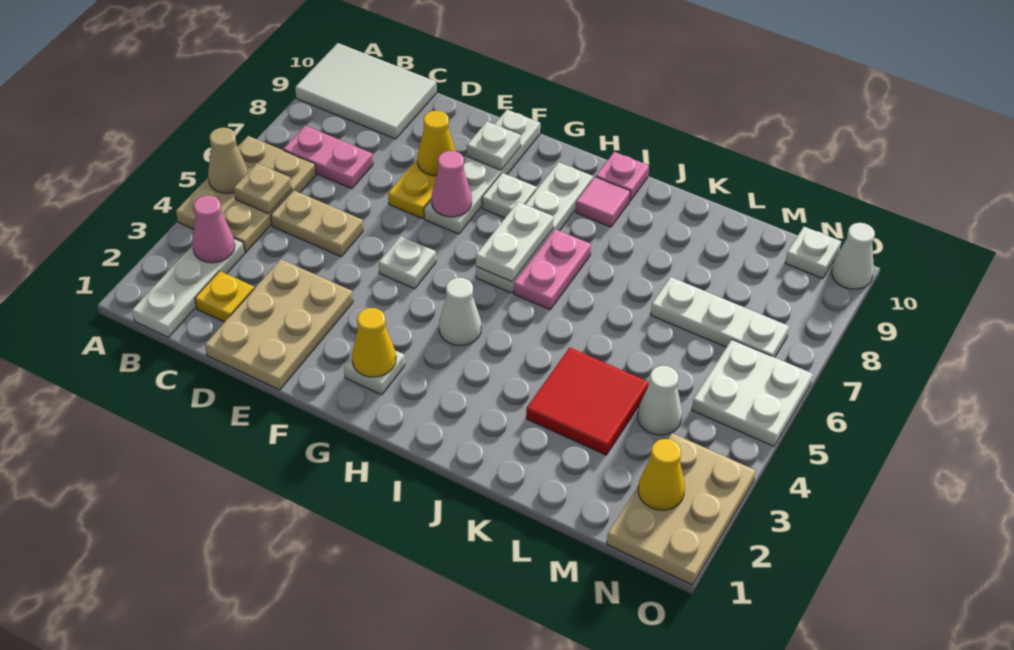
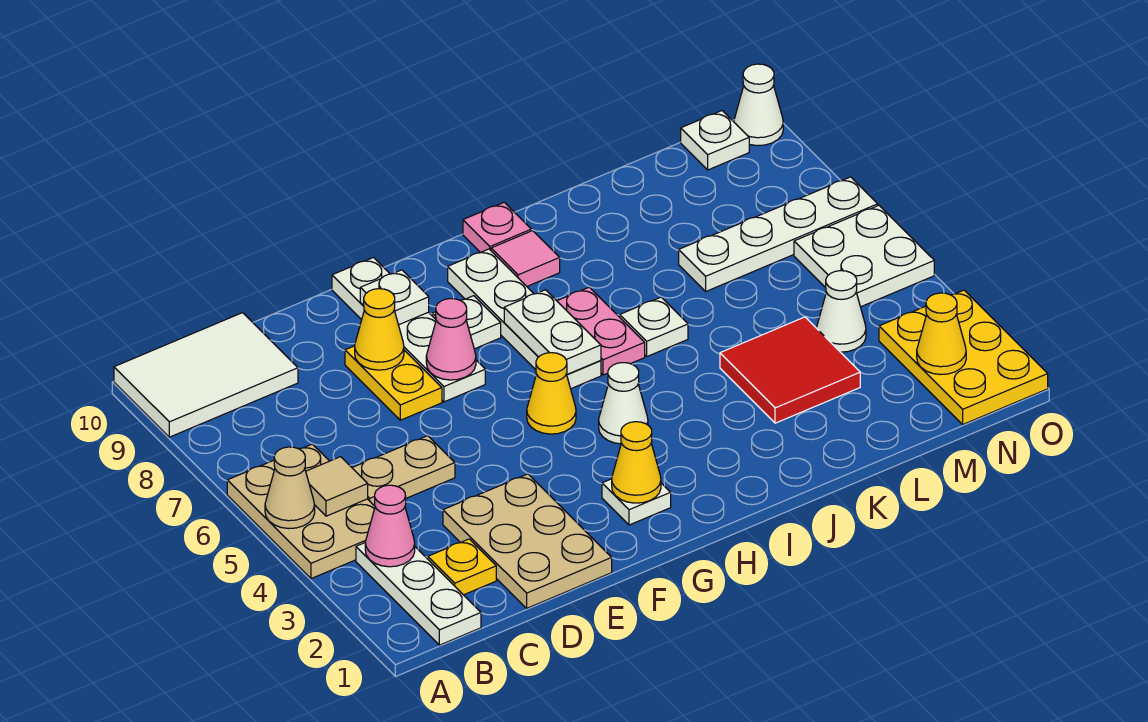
tan 1x1 plate [234,163,291,214] -> tan 1x1 tile [306,457,368,516]
pink 1x2 plate [283,126,373,189] -> none
white 1x1 plate [379,236,436,289] -> white 1x1 plate moved to [620,297,688,356]
none -> yellow 1x1 cone [527,353,576,434]
white 1x3 plate [651,277,789,357] -> white 1x4 plate [679,177,878,291]
tan 2x3 plate [607,433,756,585] -> yellow 2x3 plate [879,290,1048,424]

